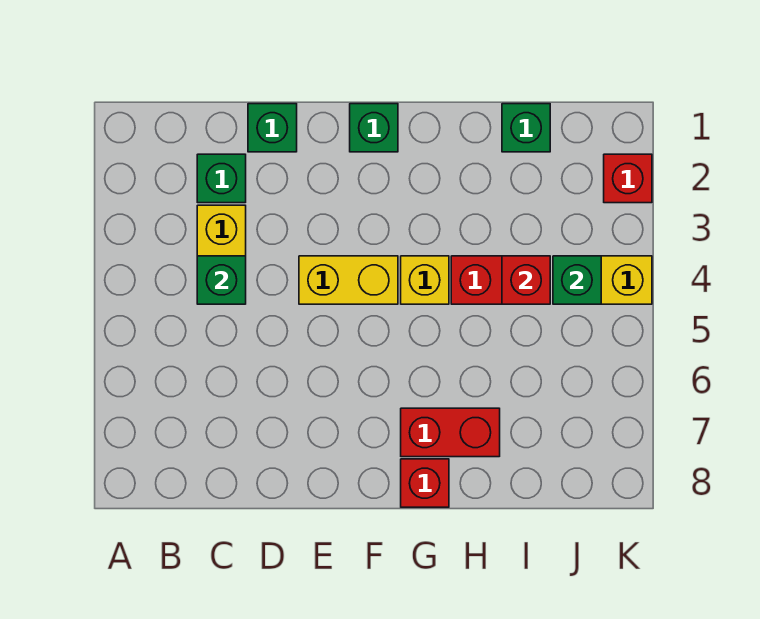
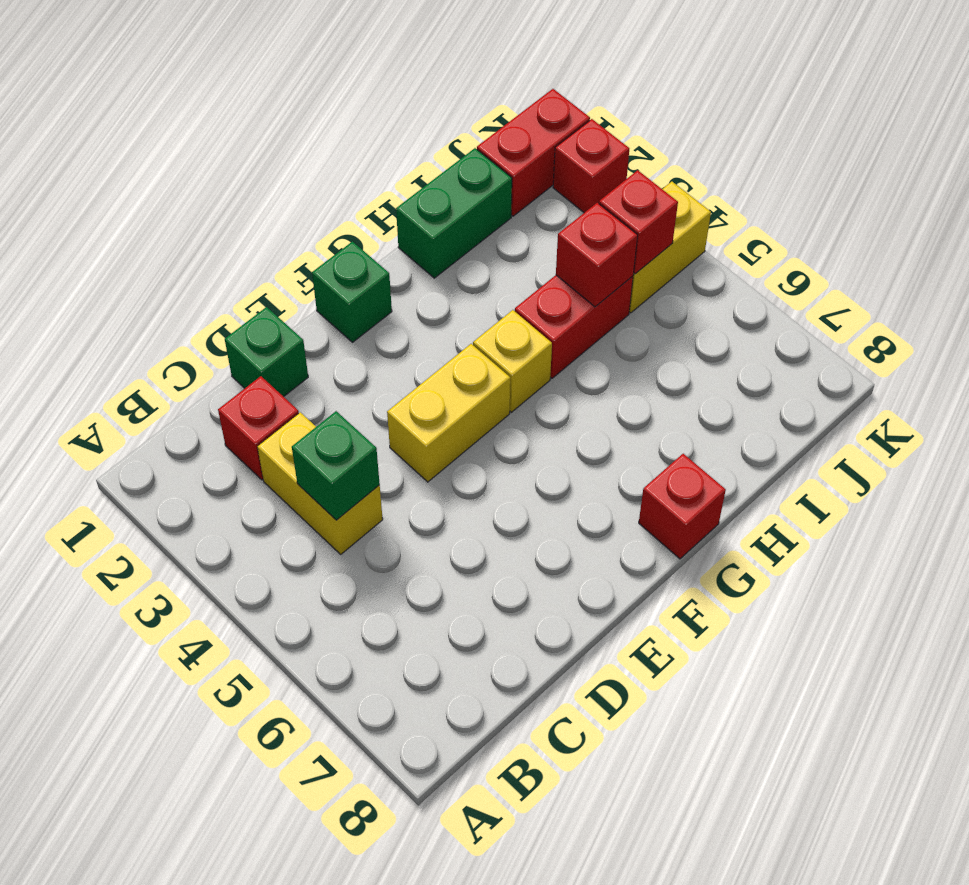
green 1x1 brick [197,154,246,203] -> red 1x1 brick [218,376,299,480]
red 1x2 brick [401,408,500,457] -> red 1x2 brick moved to [477,89,590,216]
green 1x1 brick [502,104,550,152] -> green 1x2 brick [396,148,512,278]
green 1x1 brick [553,256,601,304] -> red 1x1 brick [599,170,678,274]

